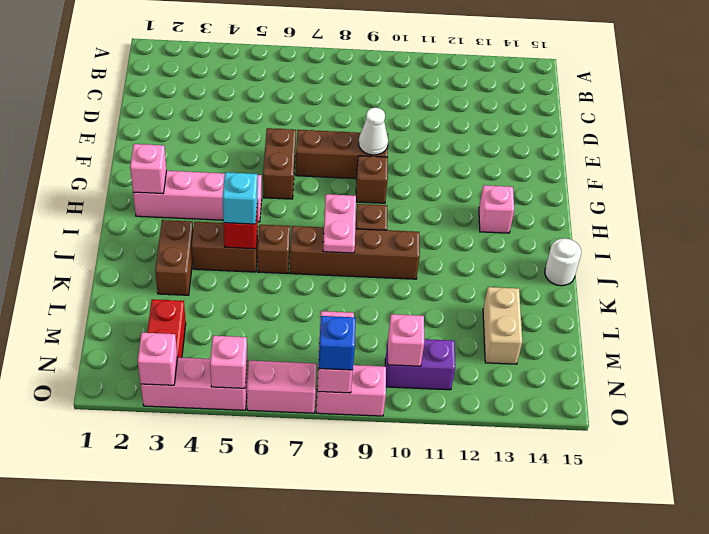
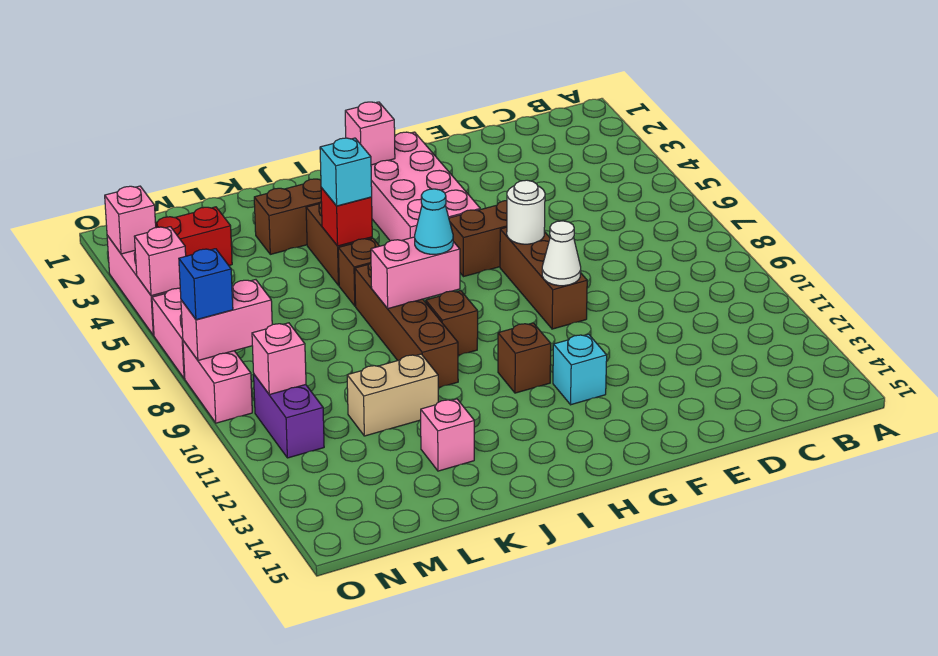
brown 1x1 brick [356,156,388,203] -> brown 1x1 brick moved to [498,323,551,393]
none -> cyan 1x1 brick [553,334,607,405]
pink 1x4 brick [133,171,262,222] -> pink 2x4 brick [371,132,480,241]
pink 1x1 brick [479,185,514,233] -> pink 1x1 brick moved to [420,399,474,471]
pink 1x2 plate [323,194,356,253] -> pink 1x2 brick [371,237,460,309]
none -> cyan 1x1 cone [415,189,453,254]
white 1x1 round brick [545,238,581,286] -> white 1x1 round brick moved to [507,180,545,244]
tan 1x2 brick [483,287,522,364] -> tan 1x2 brick moved to [347,354,438,436]

